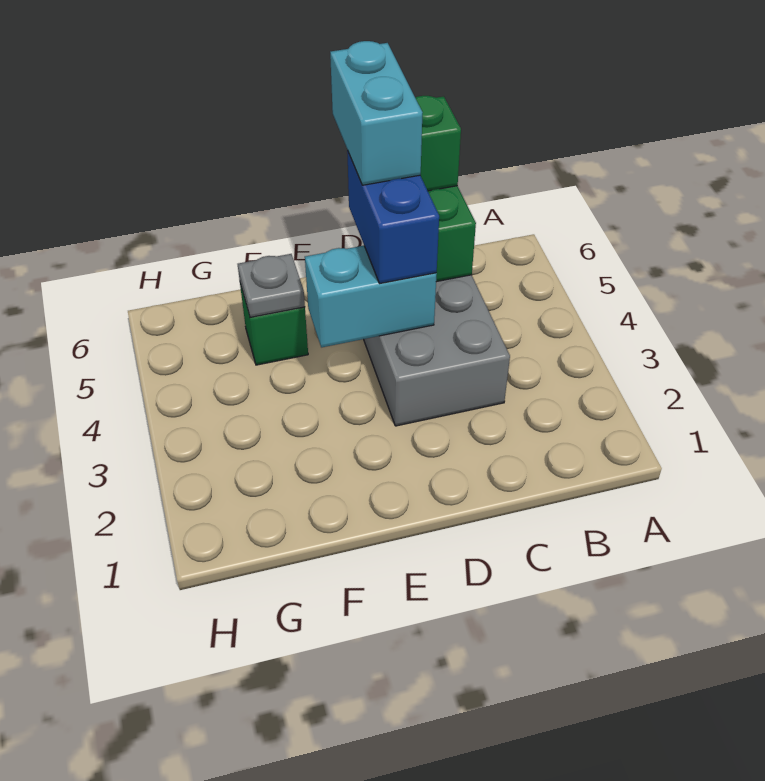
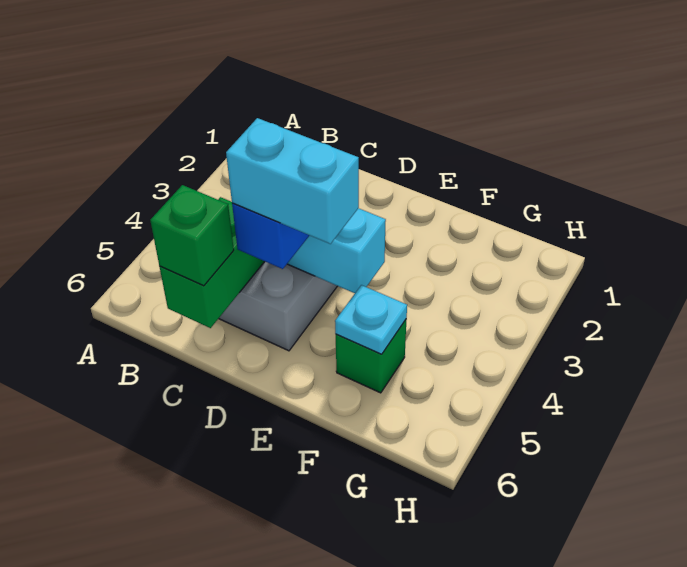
cyan 1x2 brick [330,41,423,185] -> cyan 1x2 brick turned to [226,118,359,244]
grey 1x1 plate [238,254,305,317] -> cyan 1x1 plate [335,285,407,354]

